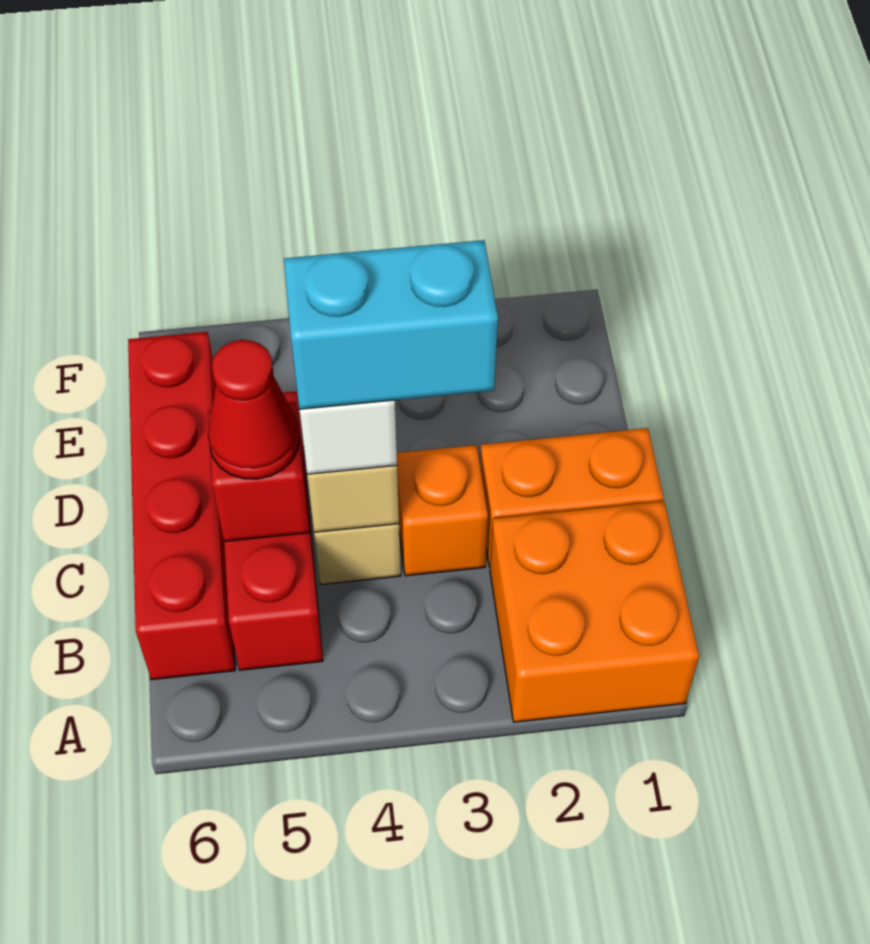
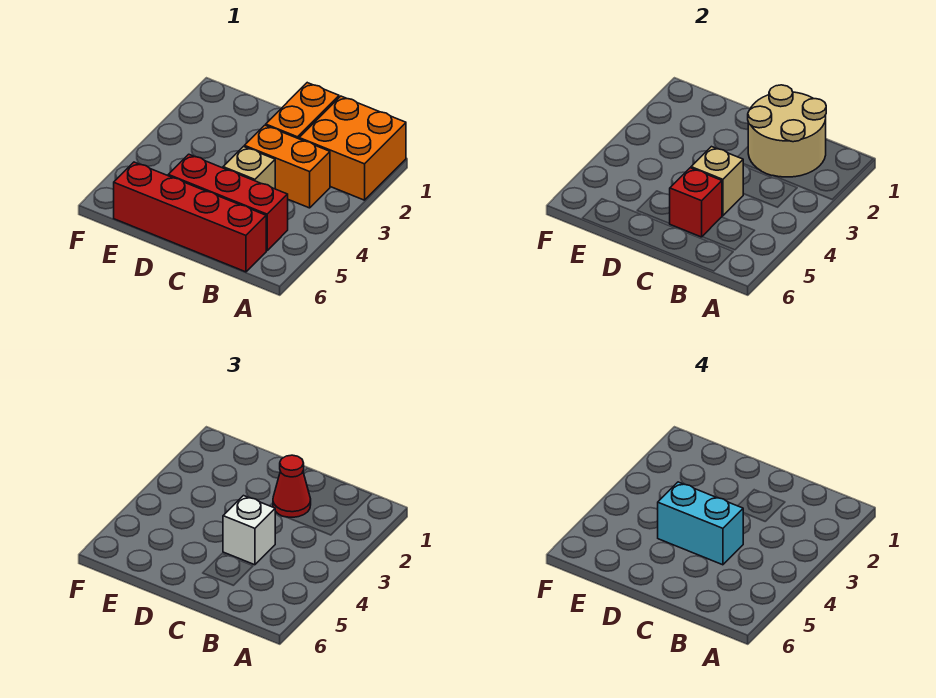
none -> tan 2x2 round brick [748,85,826,177]
orange 1x1 brick [397,445,488,576] -> orange 1x2 brick [244,125,330,208]
cyan 1x2 brick [284,240,498,409] -> cyan 1x2 brick turned to [658,482,743,565]
red 1x1 cone [208,340,299,479] -> red 1x1 cone moved to [273,455,311,517]

